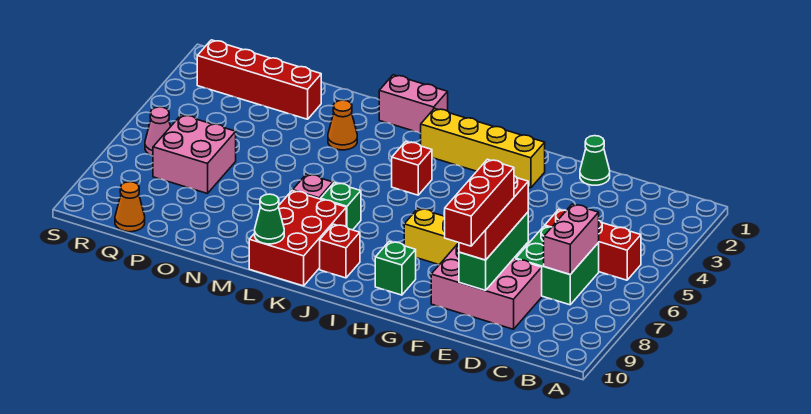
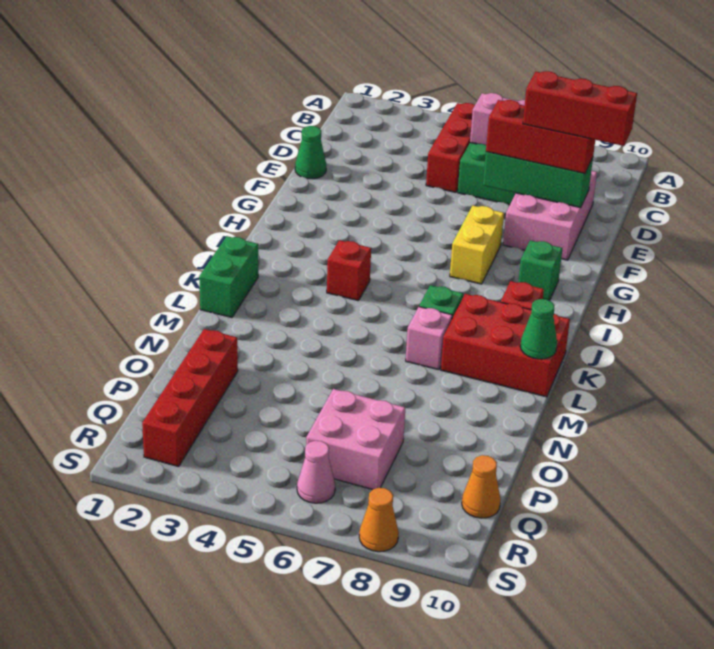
yellow 1x4 brick [421,108,545,188] -> none
pink 1x2 brick [379,75,448,133] -> green 1x2 brick [199,236,258,318]
orange 1x1 cone [328,100,357,150] -> orange 1x1 cone moved to [359,488,399,552]

